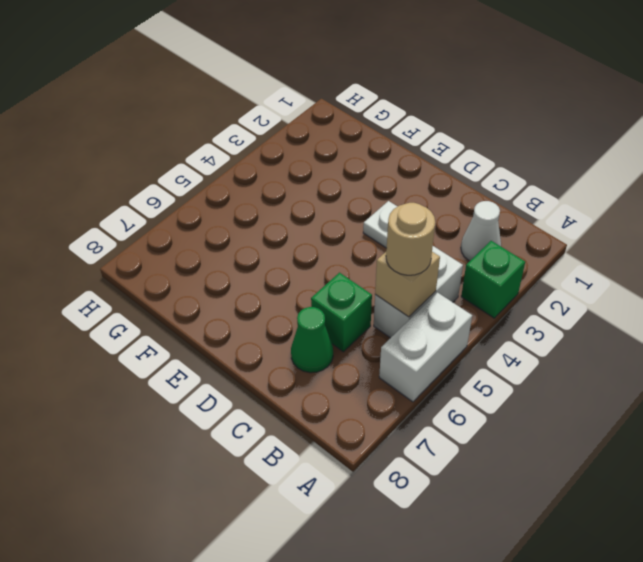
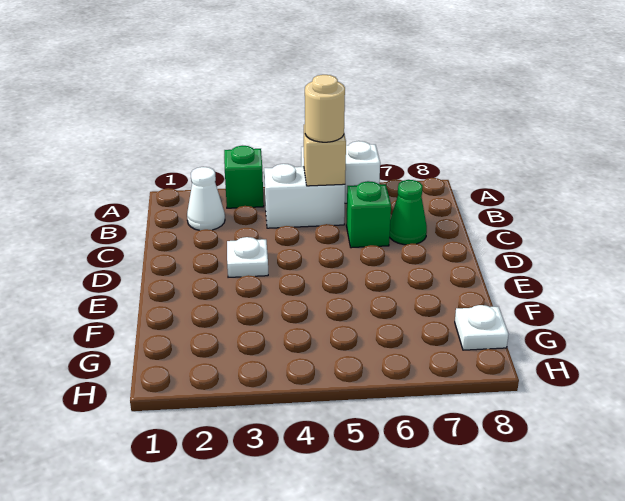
none -> white 1x1 plate [455,305,509,350]

